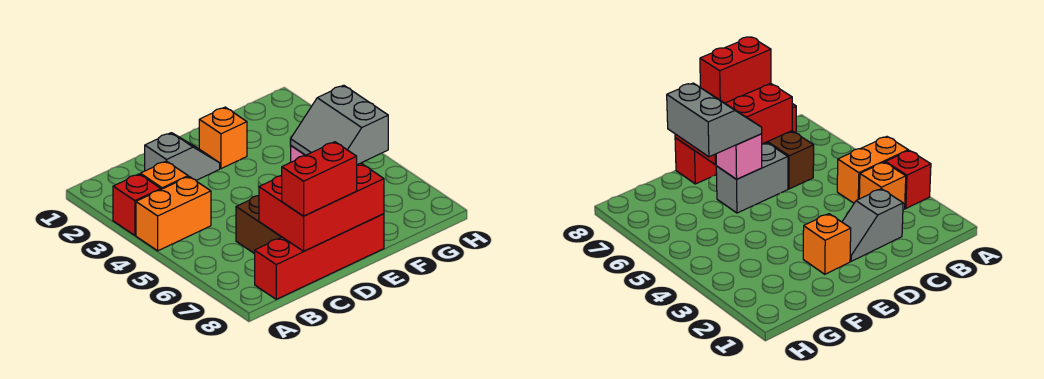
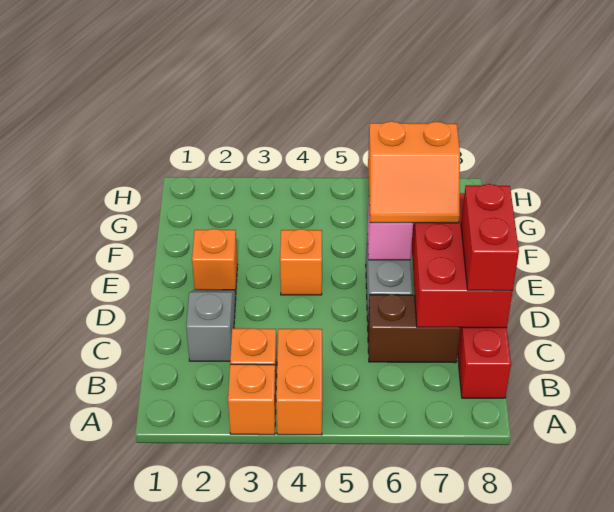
red 1x1 brick [113,174,161,235] -> orange 1x1 brick [228,364,276,435]
none -> orange 1x1 brick [280,229,322,295]
grey 2x2 slope [291,85,388,165] -> orange 2x2 slope [368,121,460,223]

